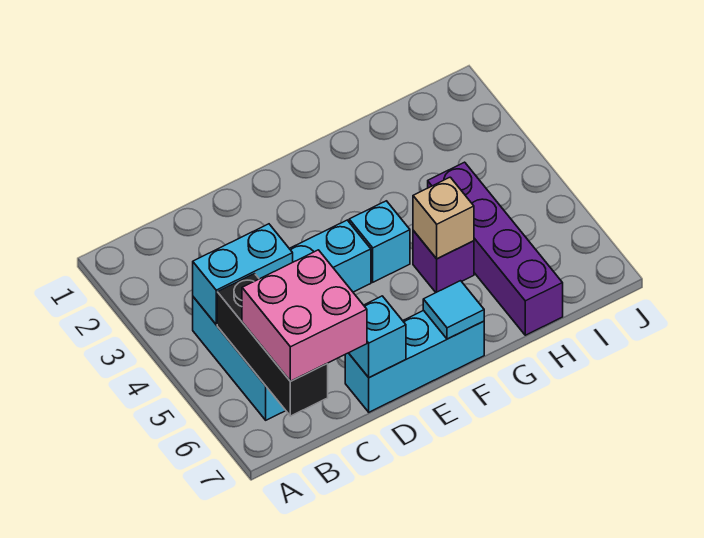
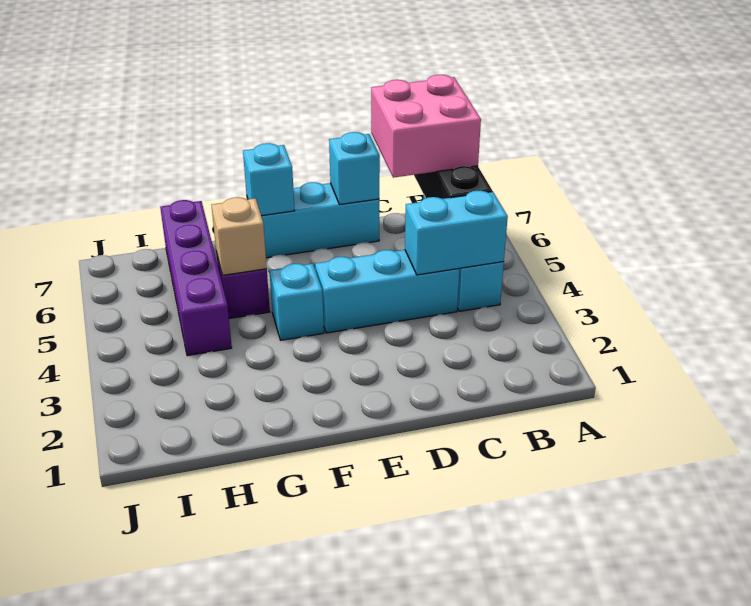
cyan 1x1 tile [423,281,484,339] -> cyan 1x1 brick [243,143,295,216]

